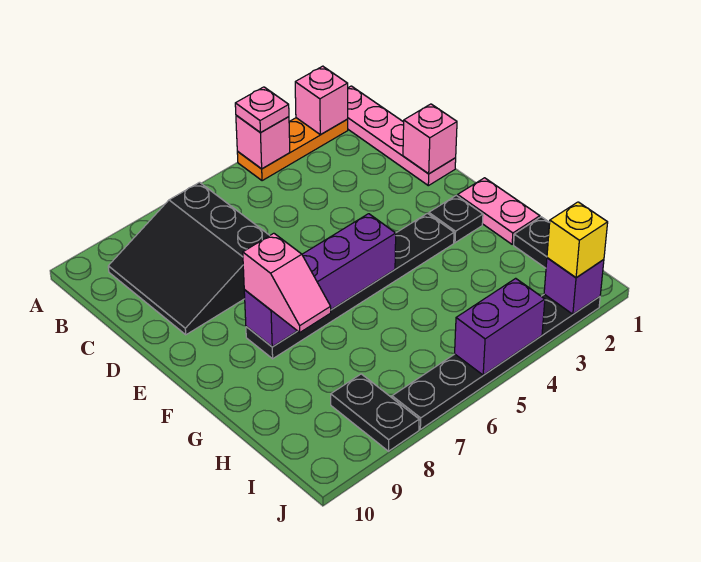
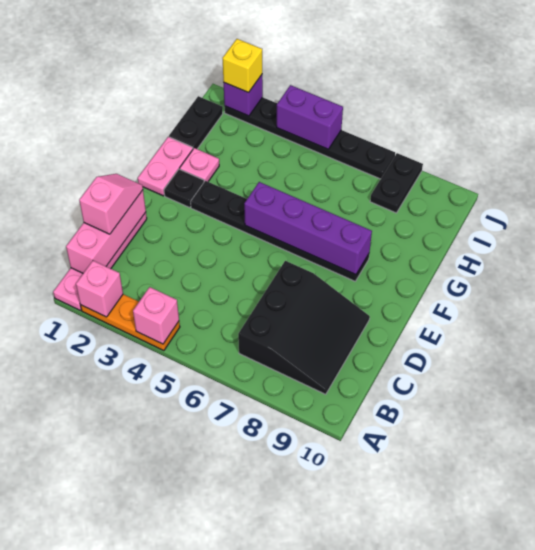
pink 1x1 plate [235,87,289,132] -> pink 1x1 plate moved to [180,148,219,182]
pink 1x1 brick [403,104,457,174] -> pink 1x3 brick [66,190,146,273]
pink 1x2 slope [243,233,331,332] -> pink 1x2 slope moved to [79,174,143,234]

